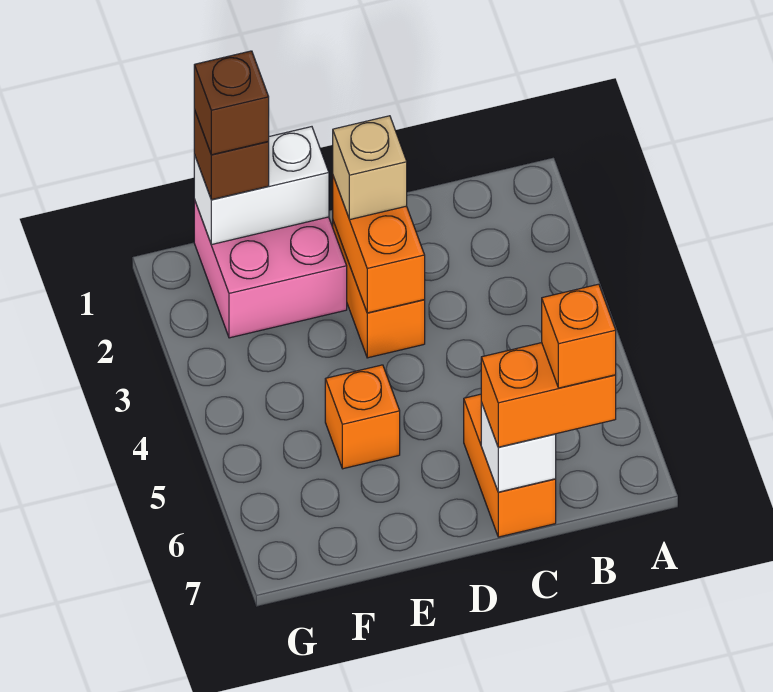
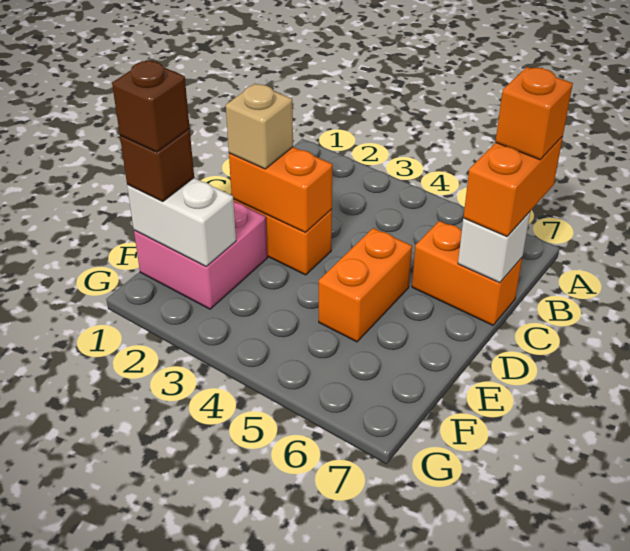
white 1x2 brick [194,127,329,245] -> white 1x2 brick turned to [127,178,236,267]
orange 1x1 brick [325,365,400,469] -> orange 1x2 brick [319,228,412,342]

